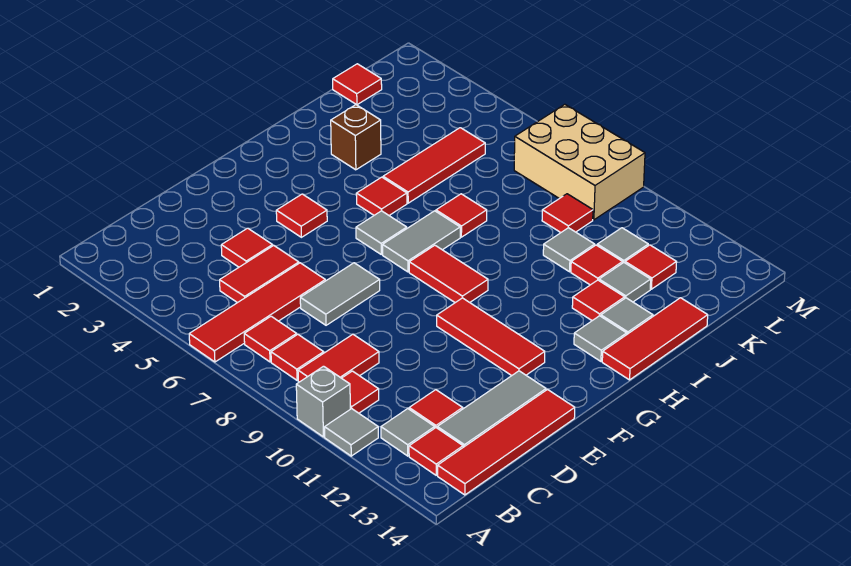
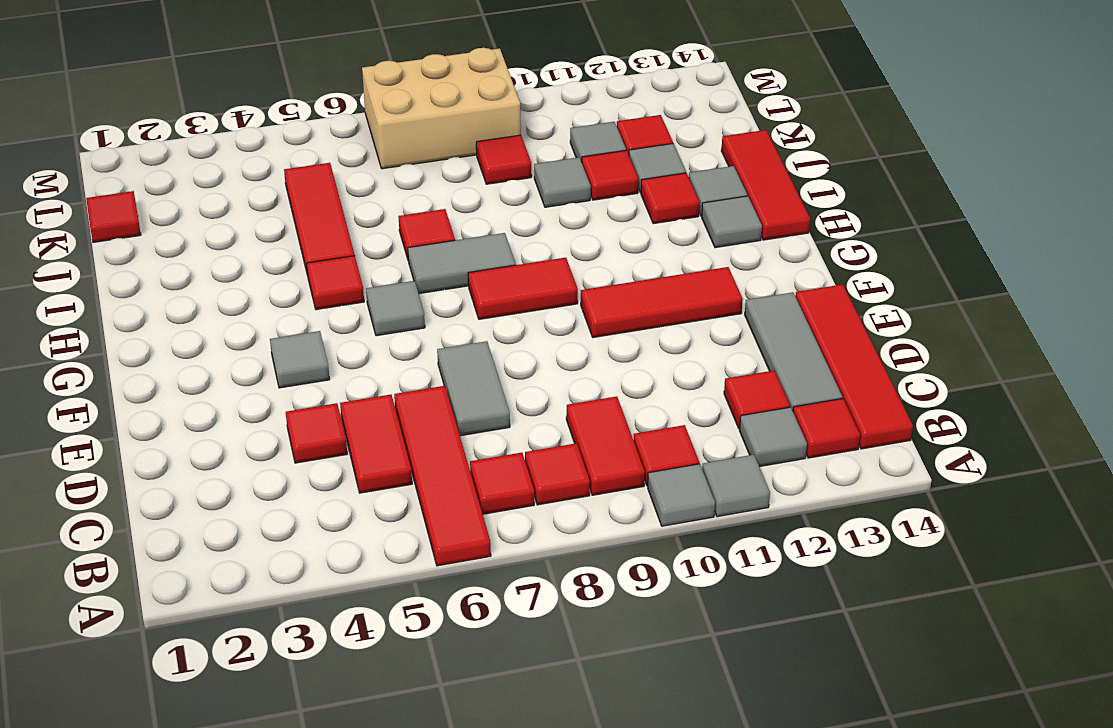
grey 1x1 brick [296,366,350,437] -> grey 1x1 tile [648,464,715,526]
red 1x1 tile [276,194,327,237] -> grey 1x1 tile [270,331,330,388]
grey 1x2 tile [383,211,460,272] -> grey 1x2 tile turned to [408,233,516,294]
brown 1x1 brick [331,105,381,170] -> none

